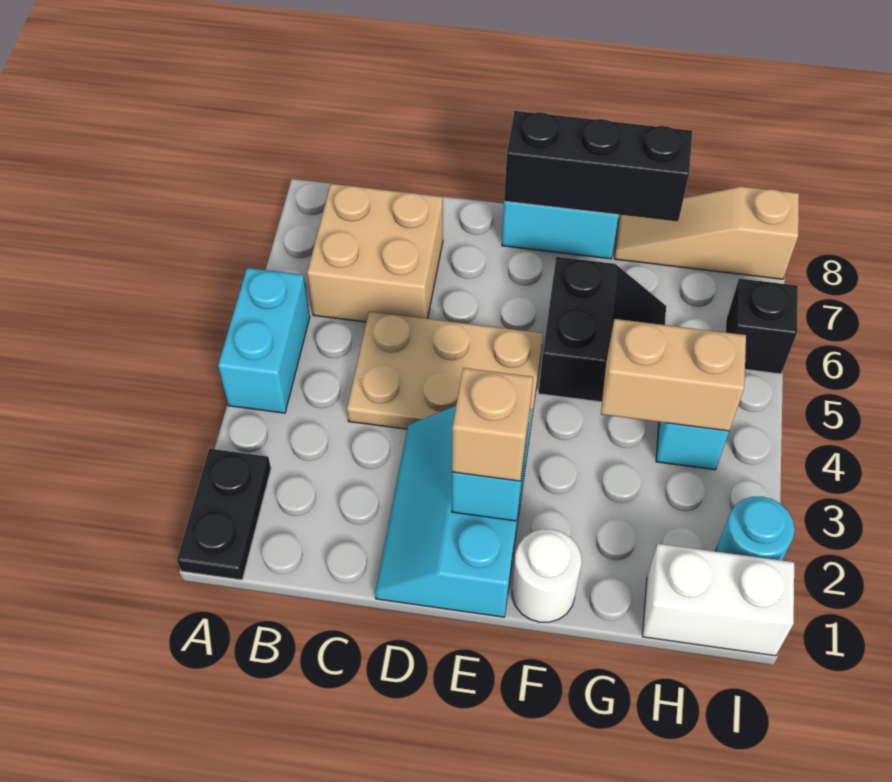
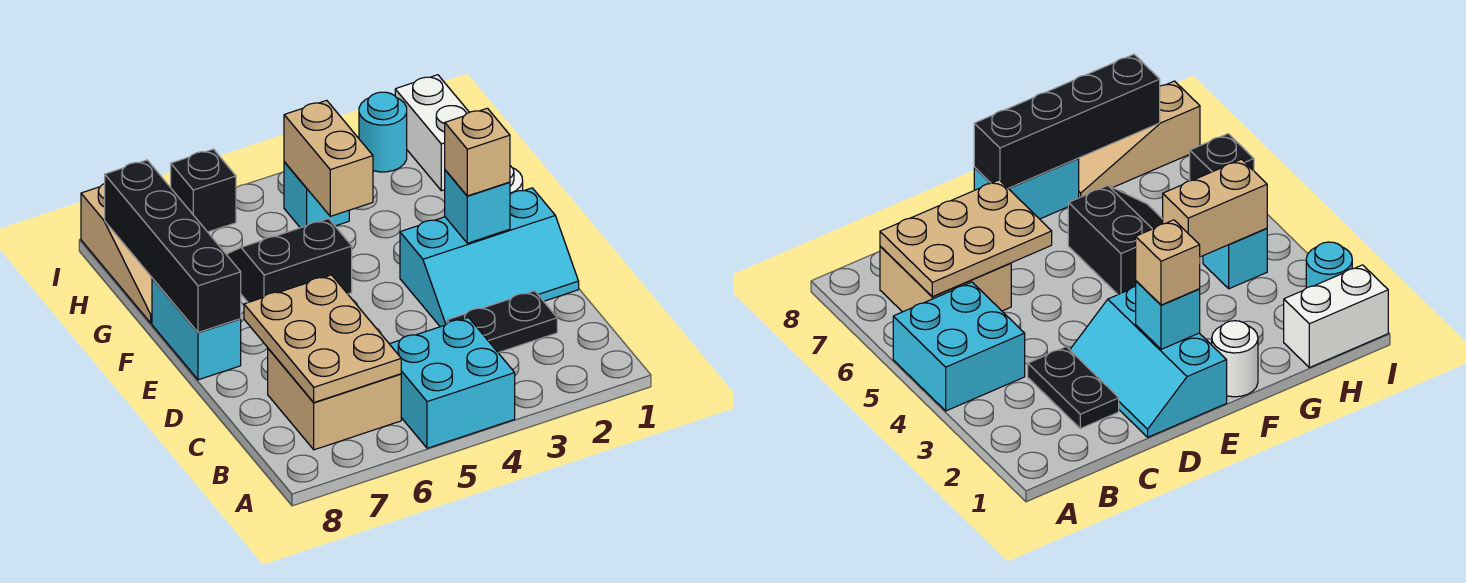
black 1x2 plate [177,449,271,580] -> black 1x2 plate moved to [447,291,557,353]
cyan 1x2 brick [218,268,310,413] -> cyan 2x2 brick [390,318,515,448]
tan 2x3 plate [347,312,543,437] -> tan 2x3 plate moved to [244,275,401,402]
black 1x3 brick [504,111,692,221] -> black 1x4 brick [105,160,241,333]

